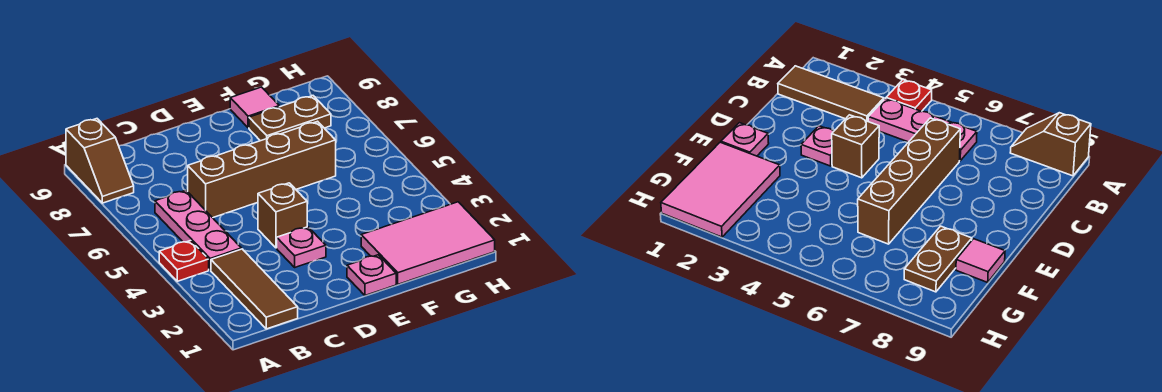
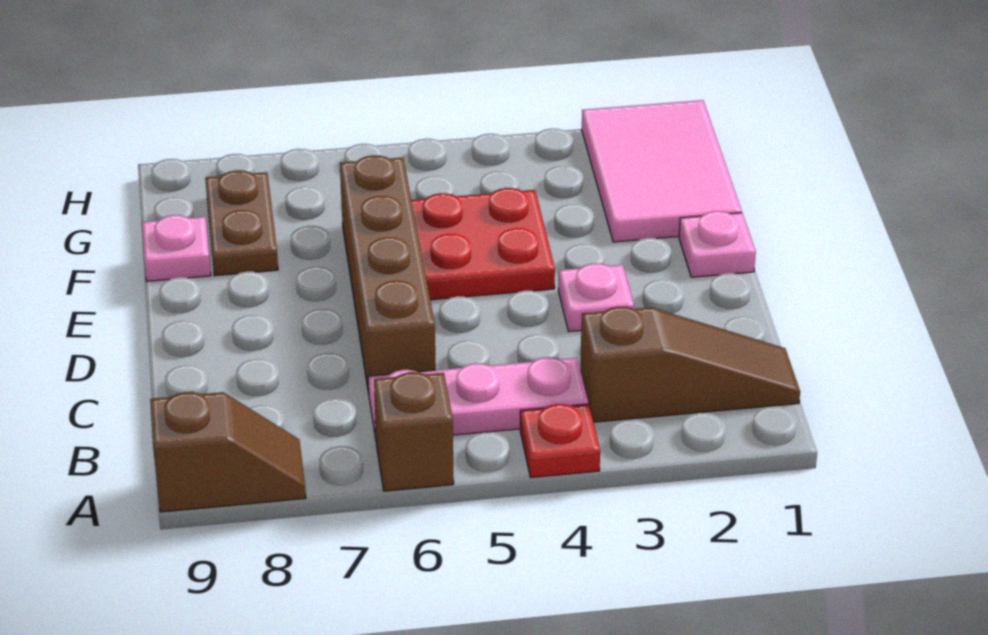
brown 1x3 tile [211,249,298,329] -> brown 1x3 slope [580,306,800,422]
brown 1x1 brick [258,183,307,248] -> brown 1x1 brick moved to [374,372,454,491]
none -> red 2x2 plate [411,188,555,300]
pink 1x1 tile [230,87,279,128] -> pink 1x1 plate [142,215,211,281]

